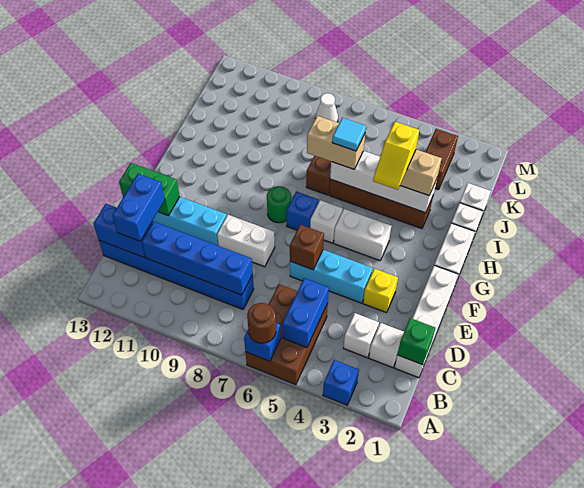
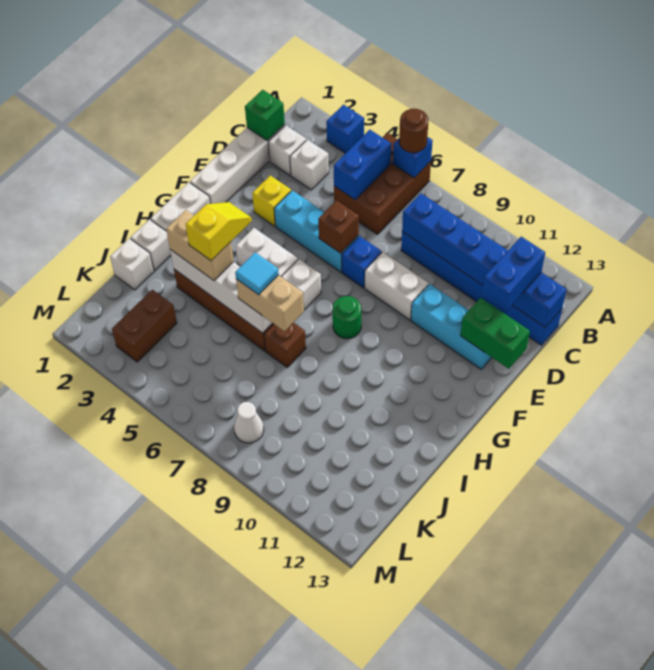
blue 1x1 brick [286,191,319,230] -> blue 1x1 brick moved to [342,236,382,288]

